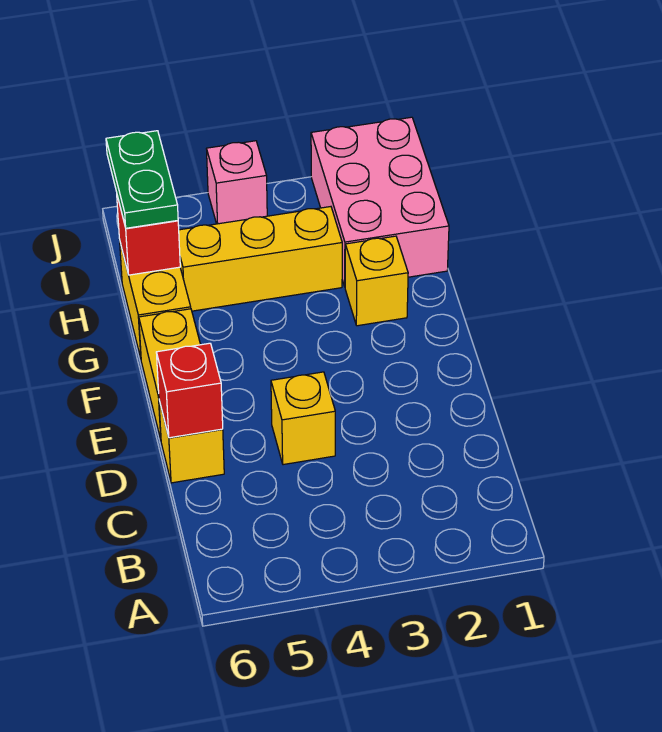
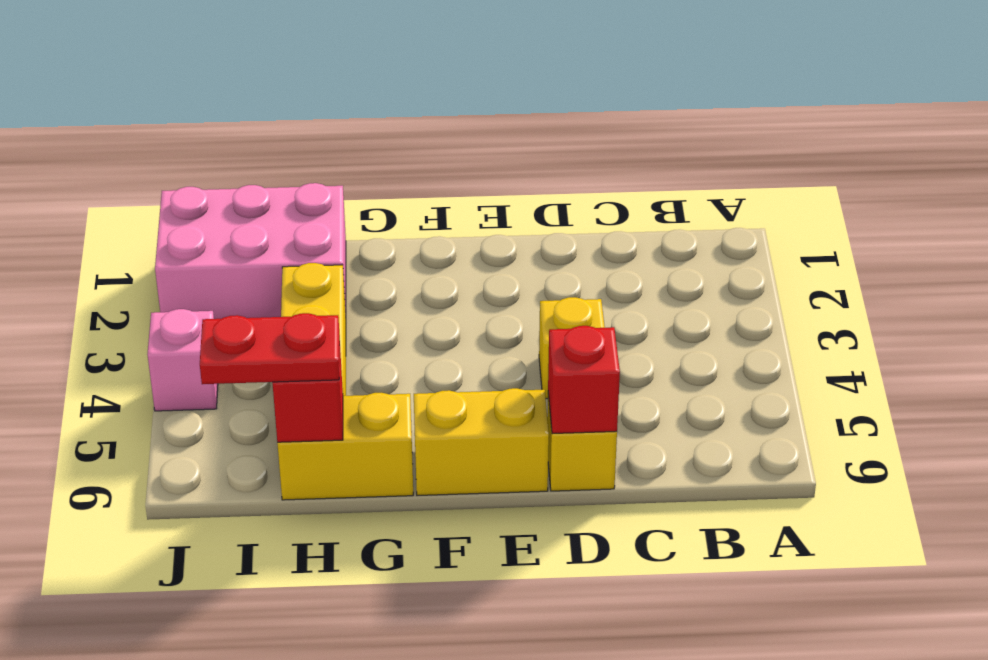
yellow 1x1 brick [345,236,408,326] -> none
green 1x2 plate [106,131,178,228] -> red 1x2 plate [200,313,340,384]

